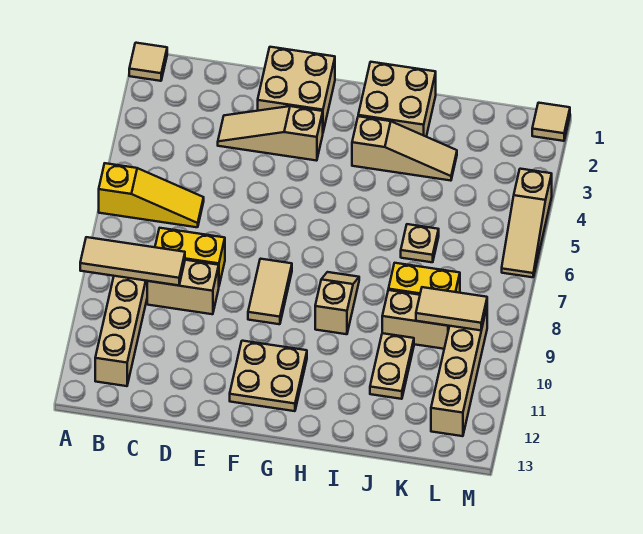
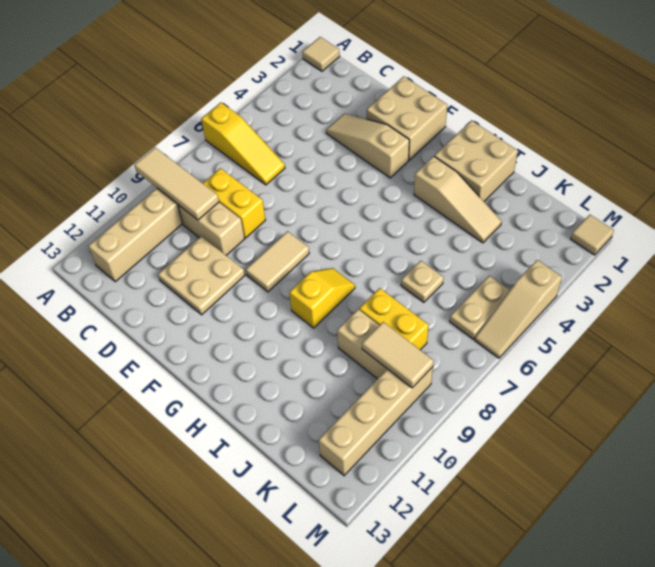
tan 2x2 plate [230,341,307,411] -> tan 2x2 plate moved to [158,236,245,315]
tan 1x2 slope [315,272,359,334] -> yellow 1x2 slope [289,268,355,328]
tan 1x2 plate [370,333,414,399] -> tan 1x2 plate moved to [450,276,510,339]

